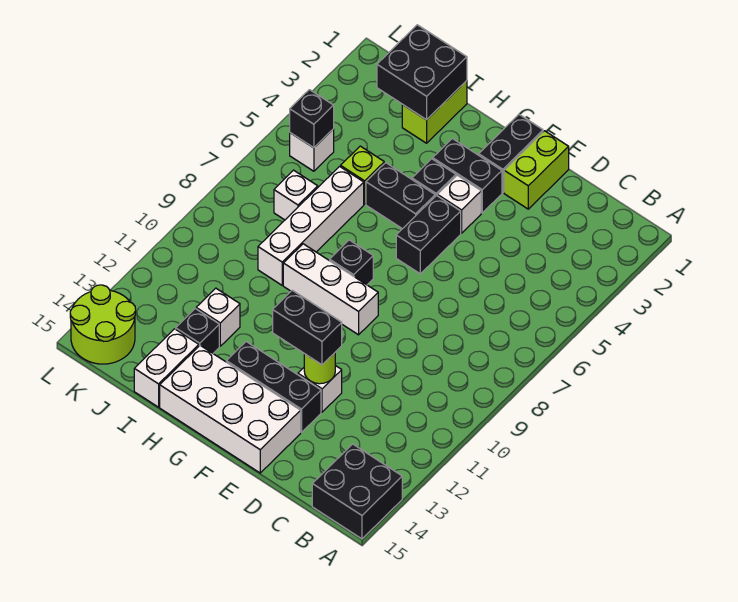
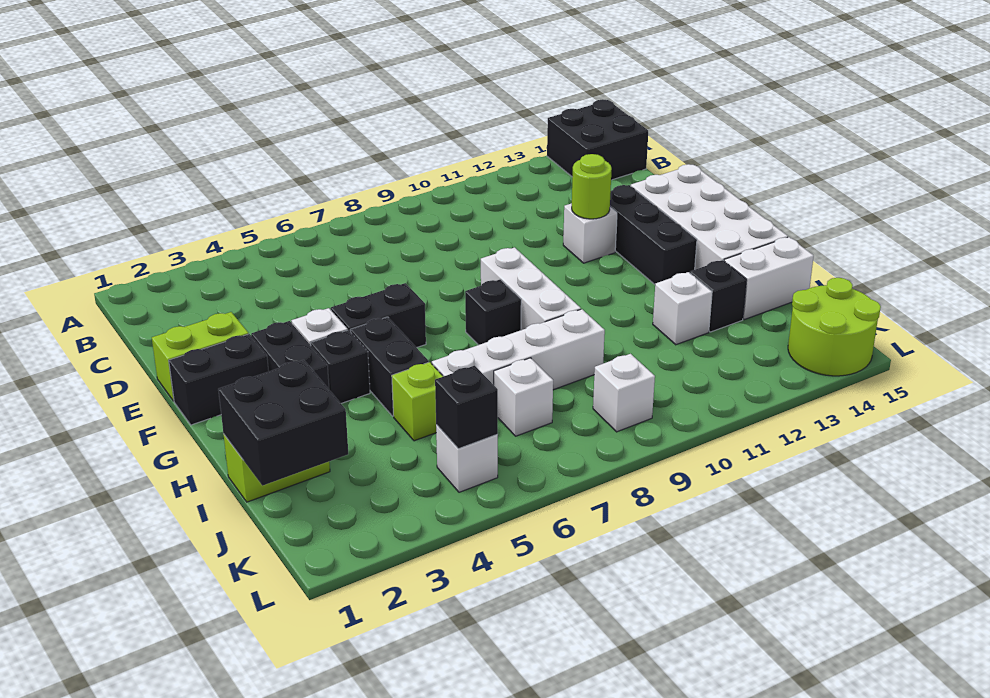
black 1x2 brick [273,290,342,365] -> none
none -> white 1x1 brick [593,354,655,432]

